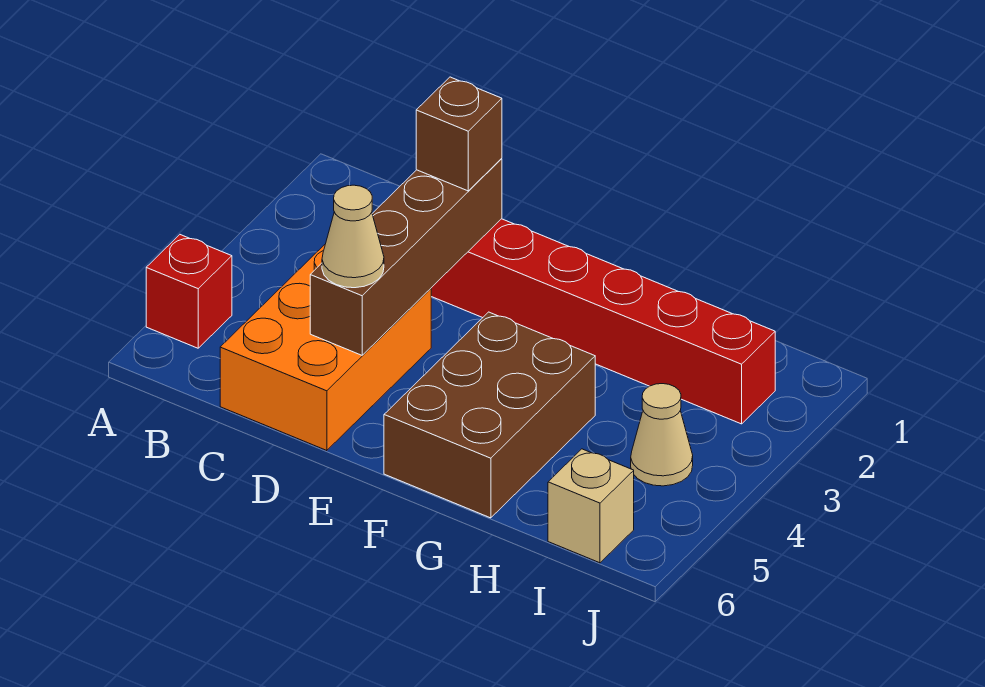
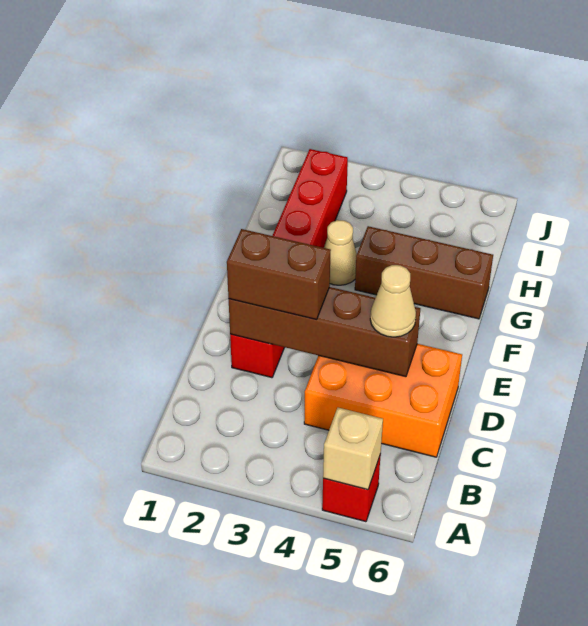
brown 1x1 brick [416,77,502,191] -> brown 1x2 brick [227,229,331,319]
brown 2x3 brick [384,312,595,518] -> brown 1x3 brick [355,226,493,319]
tan 1x1 cone [631,384,693,486] -> tan 1x1 cone moved to [324,220,357,285]
tan 1x1 brick [548,449,634,563] -> tan 1x1 brick moved to [323,408,383,490]

